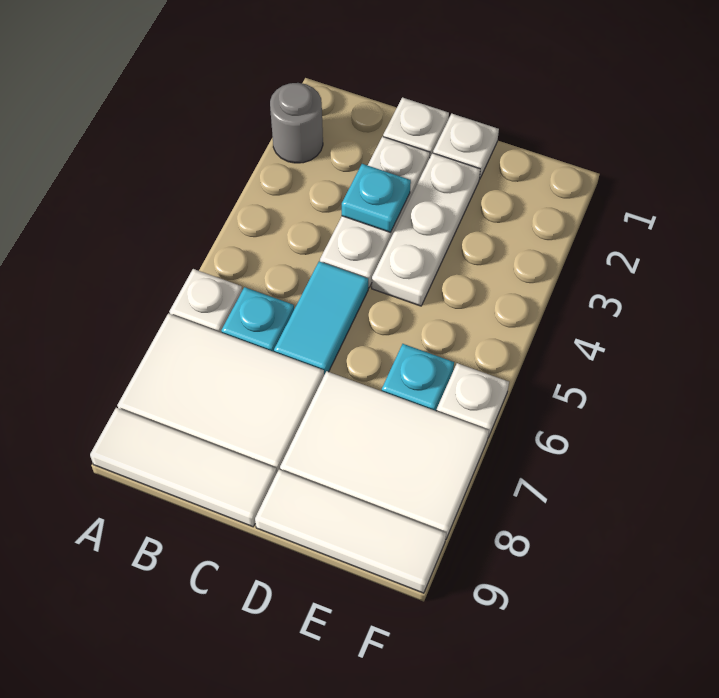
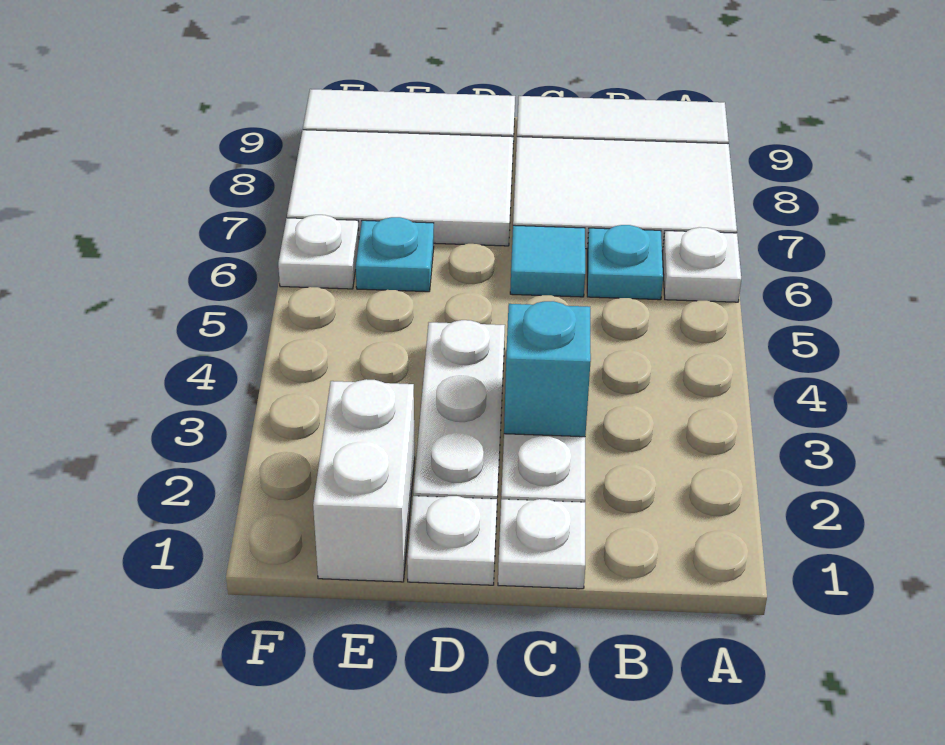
grey 1x1 round brick [270,83,323,163] -> none
cyan 1x1 plate [342,164,411,232] -> cyan 1x1 brick [504,301,591,437]
cyan 1x2 tile [274,261,368,375] -> cyan 1x1 tile [510,225,585,297]
none -> white 1x2 brick [313,379,415,582]

